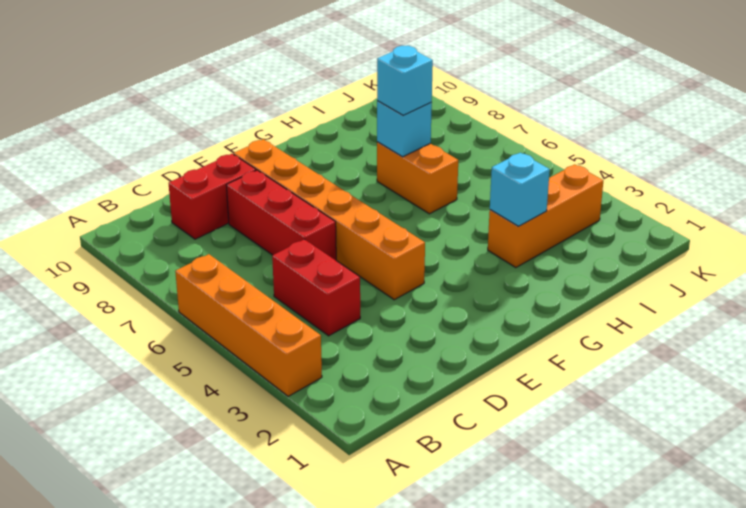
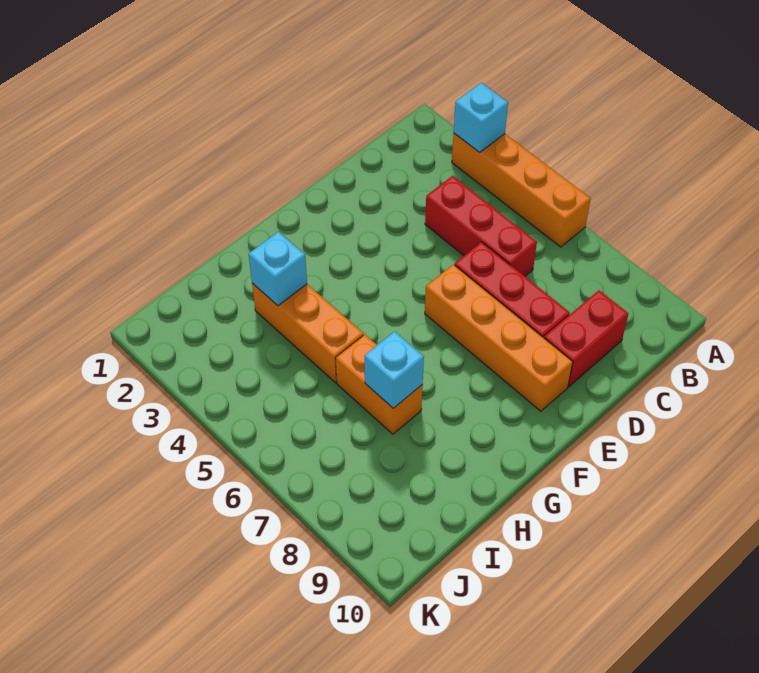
red 1x2 brick [272,239,360,336] -> red 1x3 brick [425,176,537,276]
orange 1x6 brick [234,139,425,300] -> orange 1x4 brick [425,264,573,411]
orange 1x3 brick [488,164,603,268] -> orange 1x3 brick turned to [252,283,364,383]
cyan 1x1 brick [377,46,433,115] -> cyan 1x1 brick moved to [454,83,508,153]

